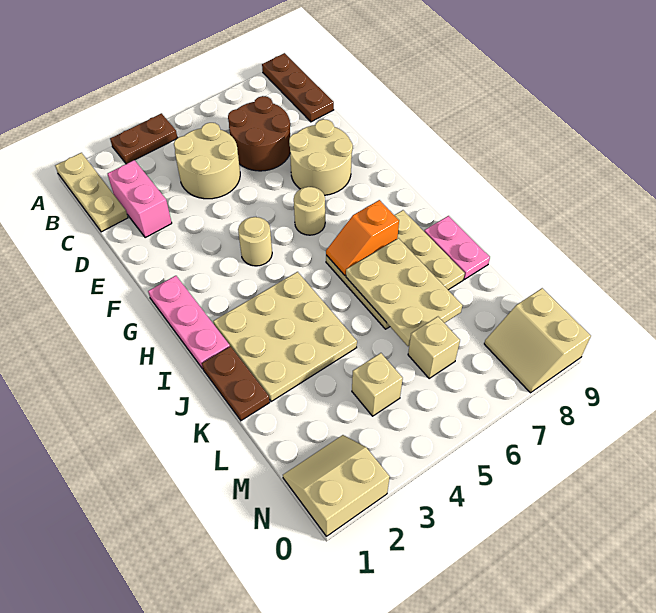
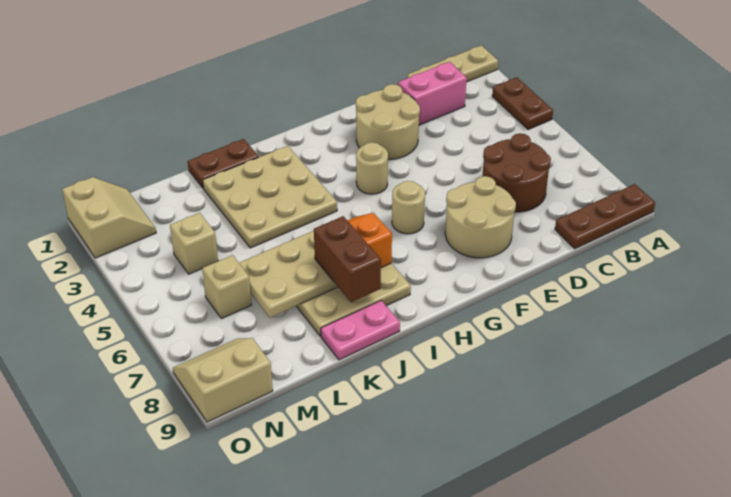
tan 2x2 round brick [174,123,240,199] -> tan 2x2 round brick moved to [356,84,420,160]
pink 1x3 plate [148,276,230,369] -> none
none -> brown 1x2 brick [314,216,381,302]

